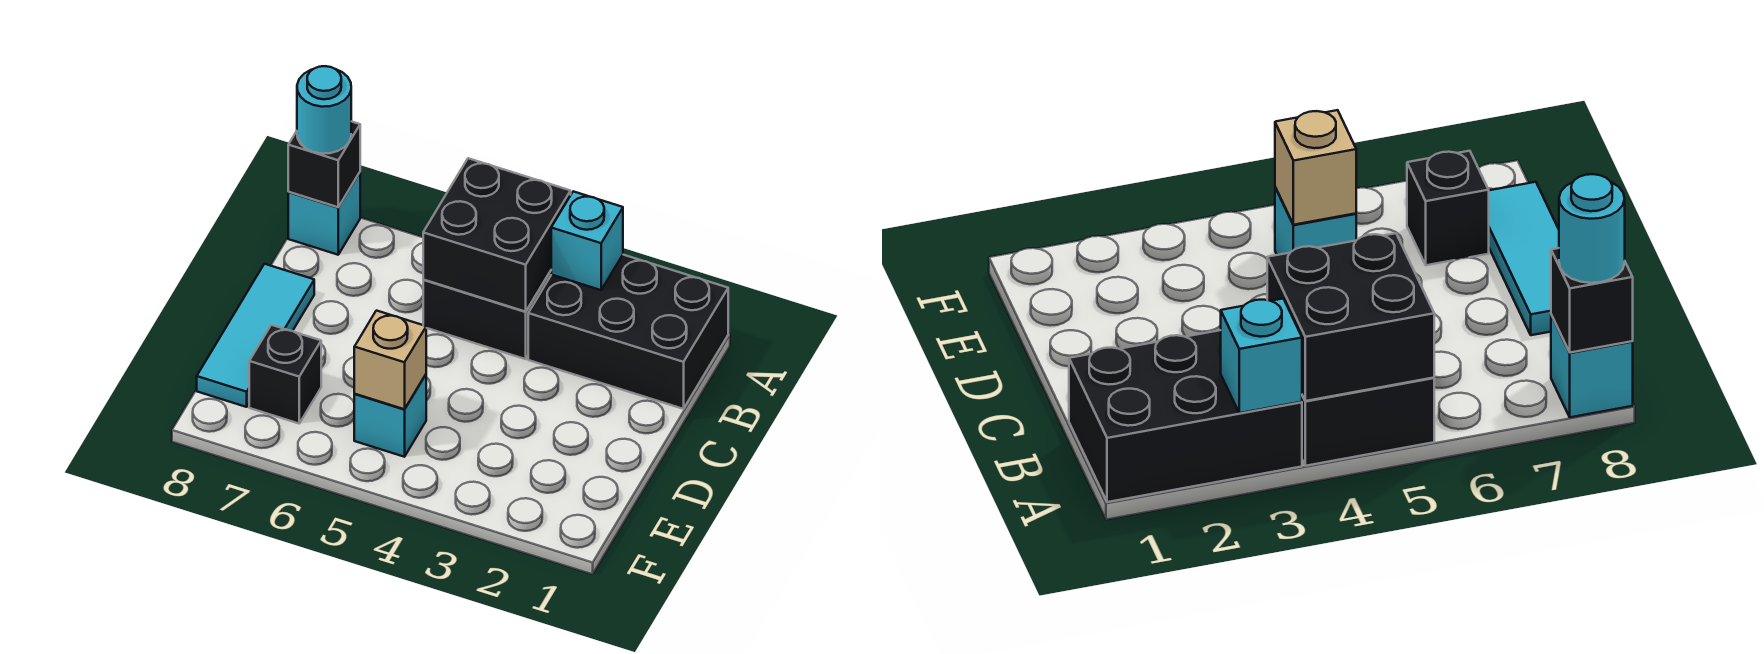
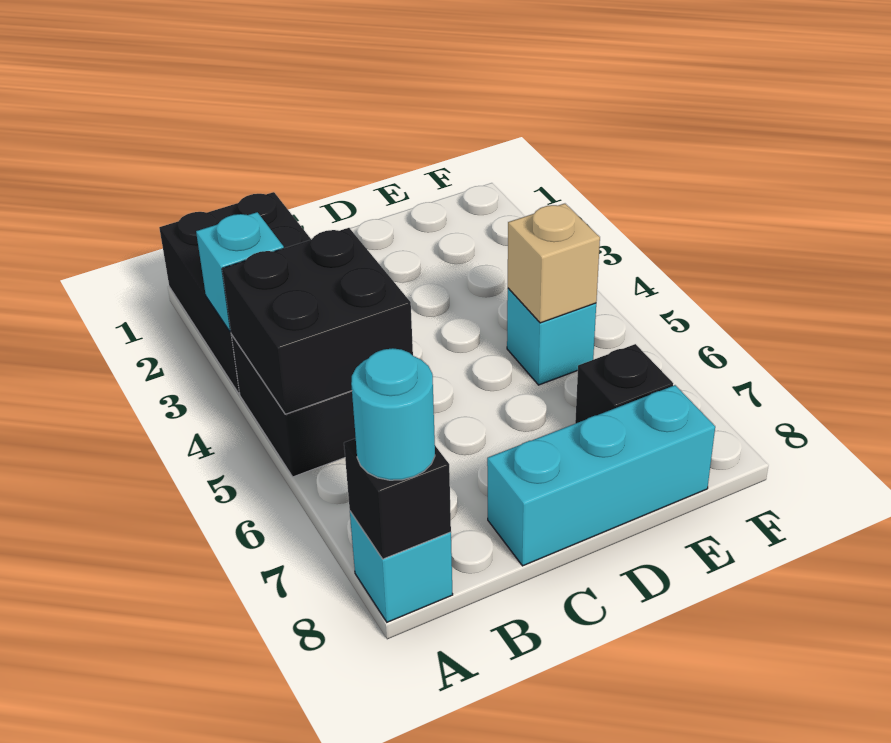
cyan 1x3 tile [197,264,314,407] -> cyan 1x3 brick [487,385,715,566]

